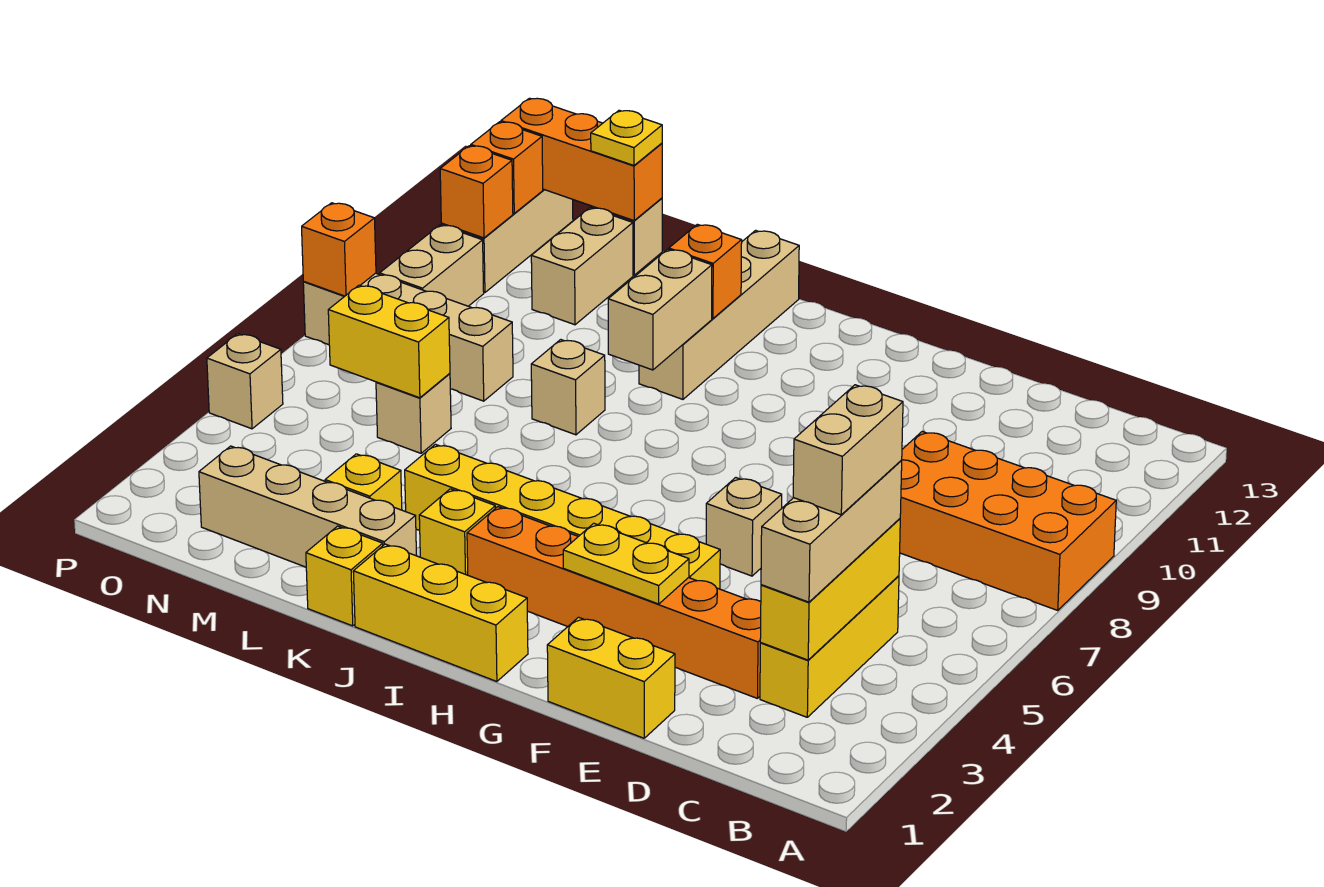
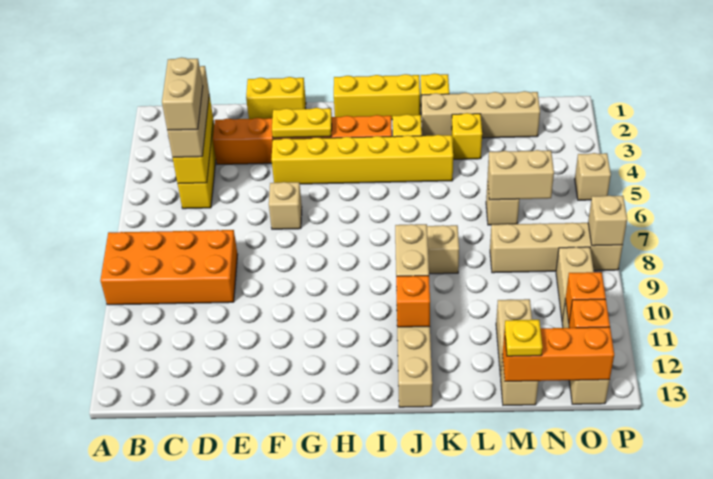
yellow 1x2 brick [328,285,450,398] -> tan 1x2 brick [488,150,554,200]
orange 1x1 brick [302,203,376,296] -> tan 1x1 brick [588,196,627,246]

